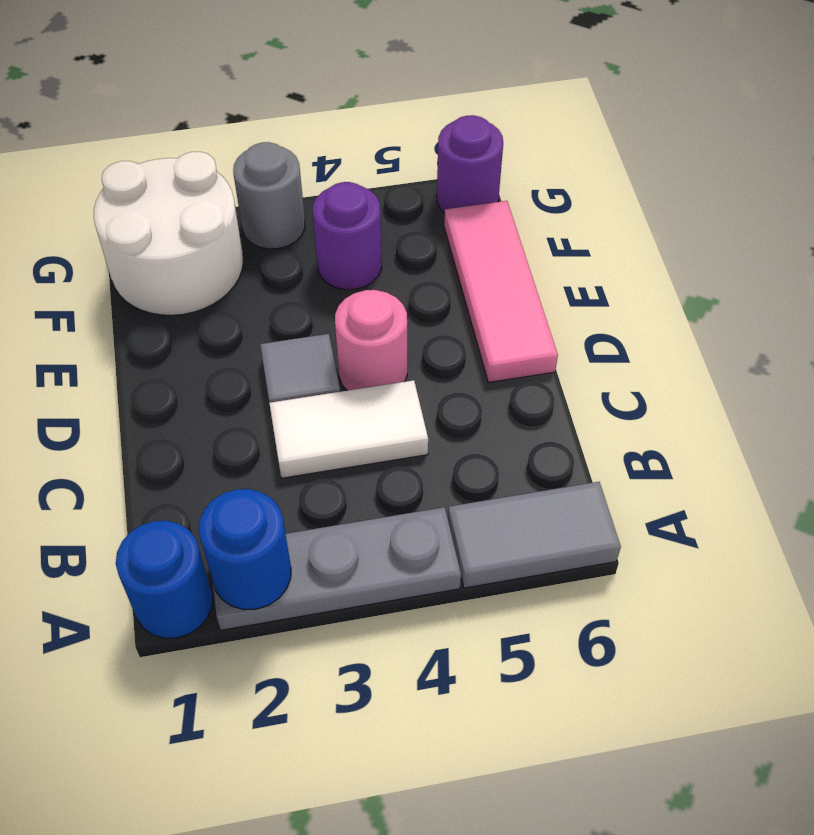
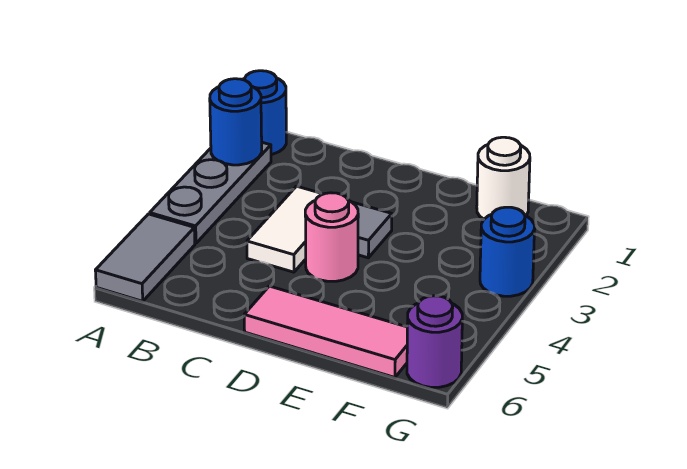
white 2x2 round brick [94,152,243,315] -> white 1x1 round brick [477,137,530,219]
purple 1x1 round brick [313,182,382,290] -> none
grey 1x1 round brick [233,142,305,249] -> blue 1x1 round brick [480,207,535,296]

